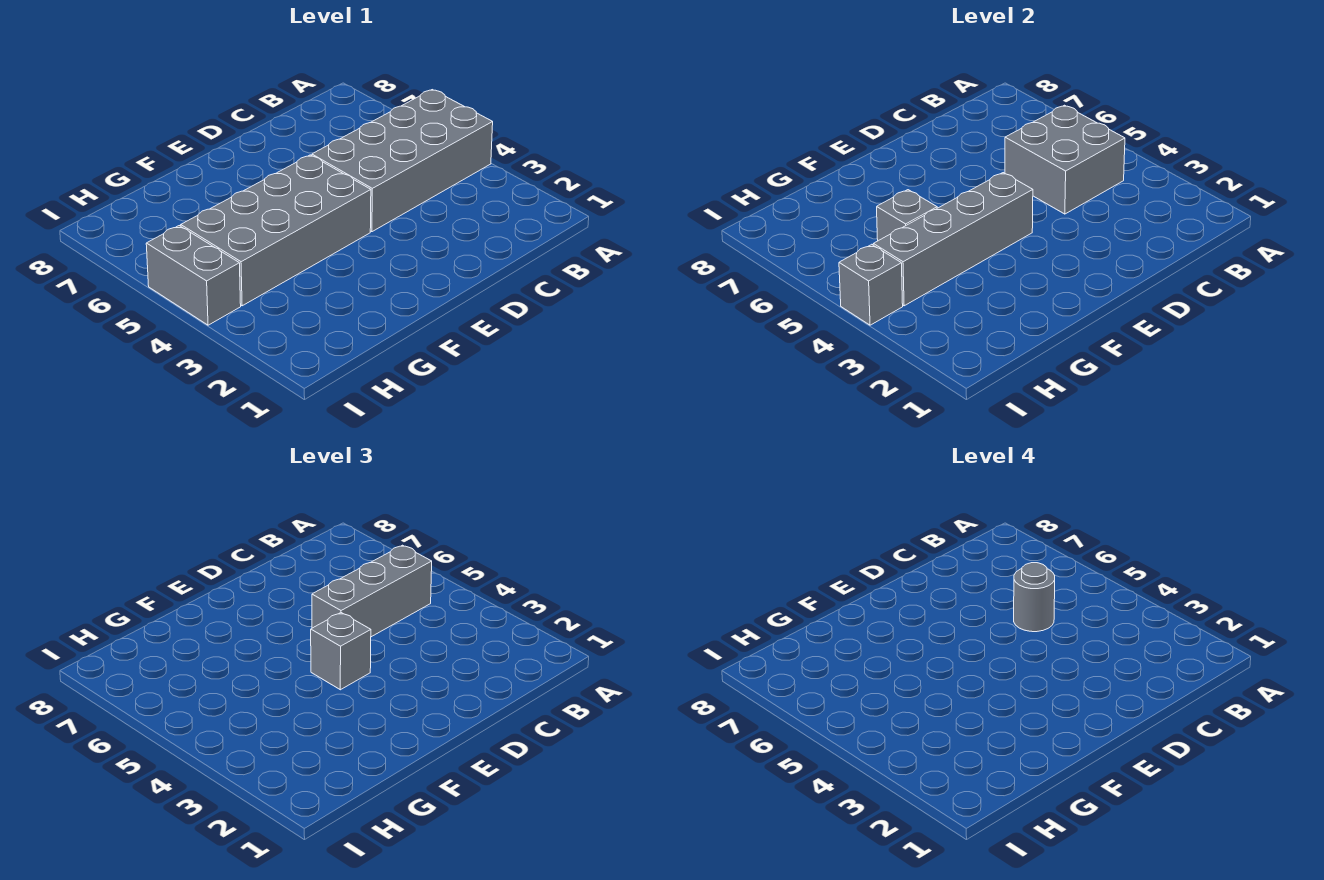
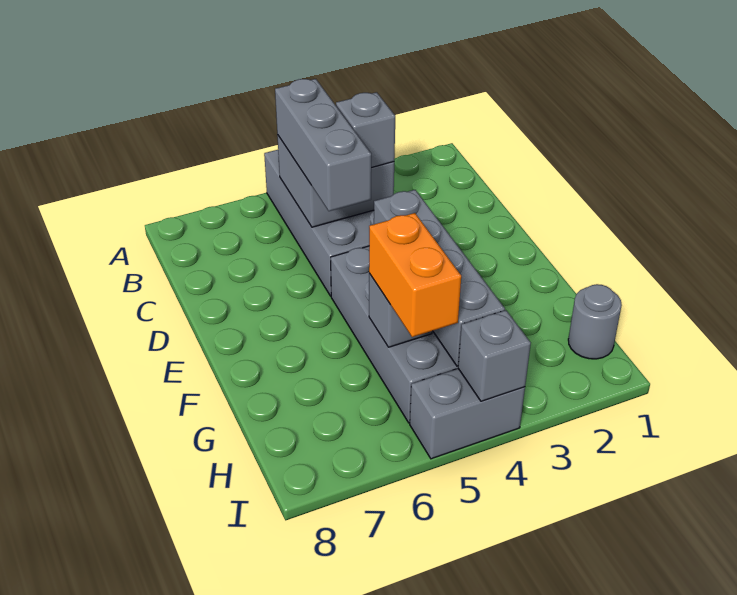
grey 1x1 round brick [1014,563,1055,632] -> grey 1x1 round brick moved to [568,284,622,359]
grey 1x1 brick [311,613,371,690] -> grey 1x1 brick moved to [336,92,395,168]
none -> orange 1x2 brick [369,213,461,337]

